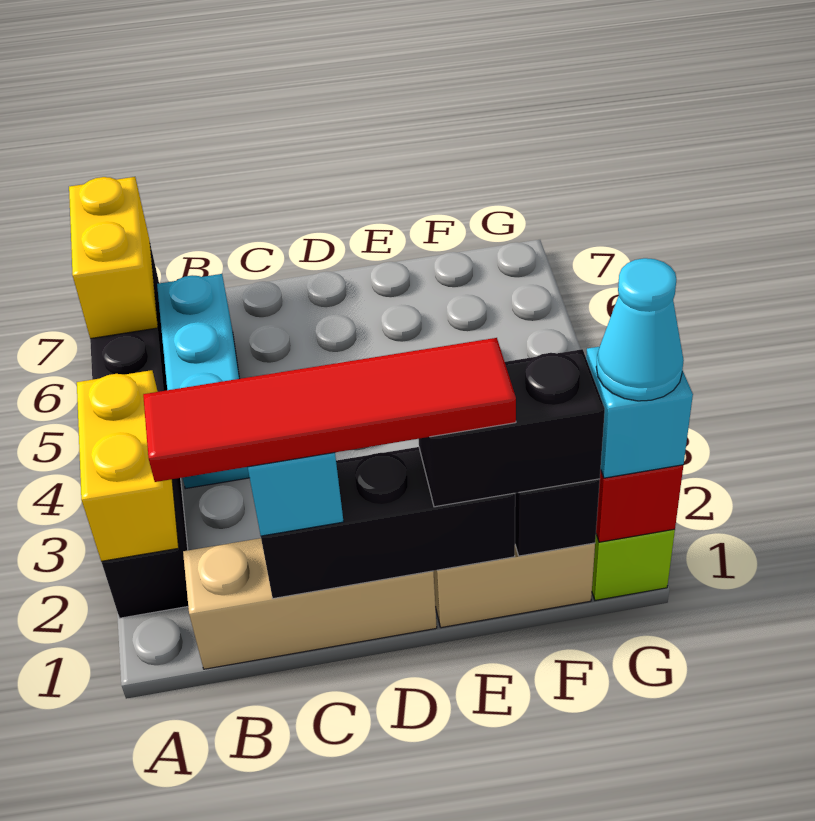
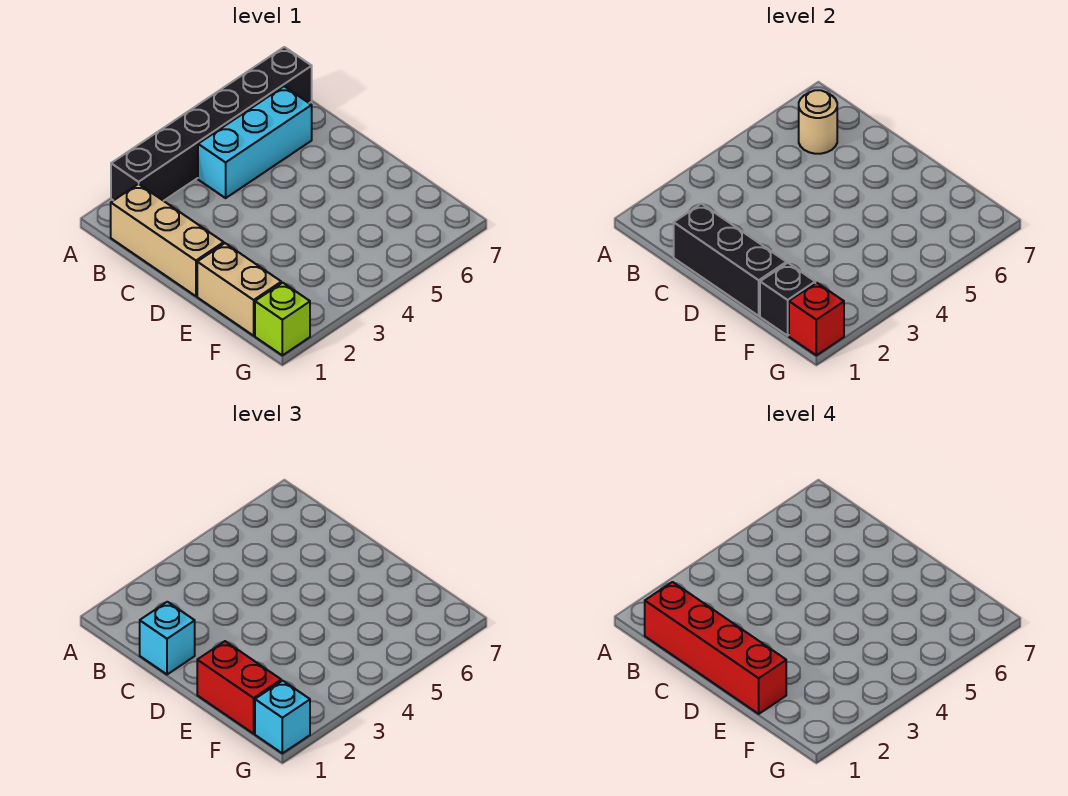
yellow 1x2 brick [77,370,179,561] -> none
yellow 1x2 brick [69,177,158,339] -> none
red 1x4 tile [143,338,516,482] -> red 1x4 brick [645,582,786,714]
none -> tan 1x1 round brick [799,90,837,154]
black 1x2 brick [419,349,605,507] -> red 1x2 brick [197,641,281,734]
cyan 1x1 cone [596,258,684,401] -> none

